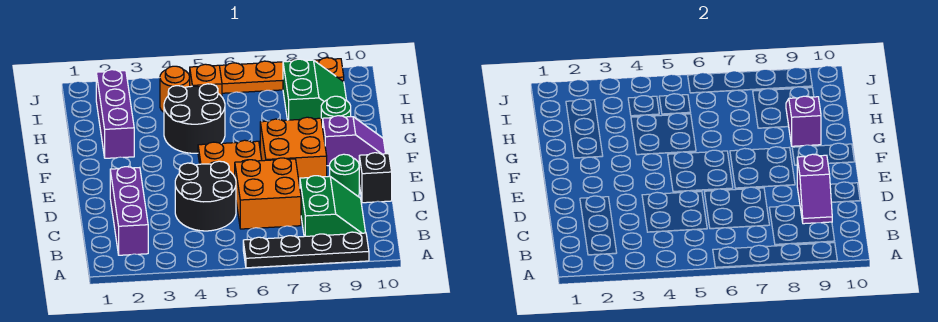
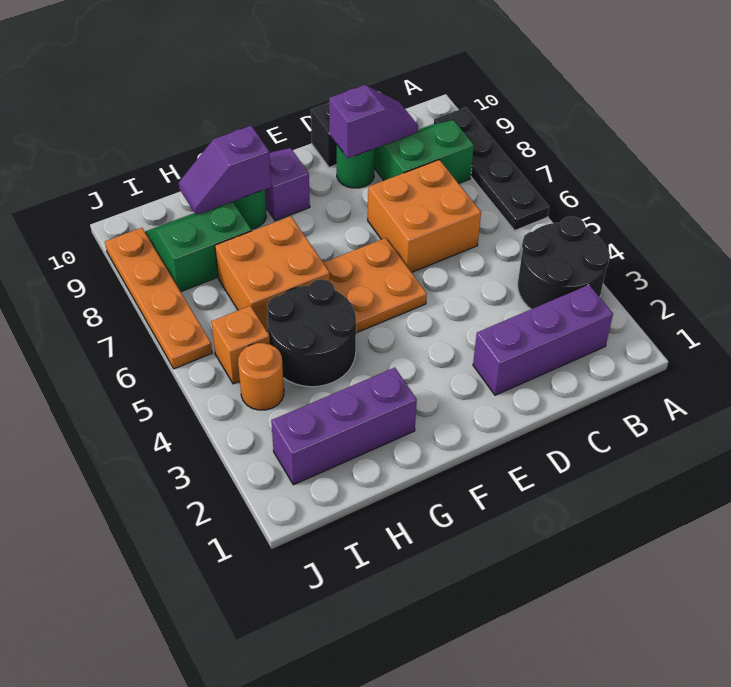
black 2x2 round brick [175,161,236,231] -> black 2x2 round brick moved to [518,216,610,309]
orange 2x2 brick [260,117,327,186] -> orange 2x2 brick moved to [215,216,330,331]

